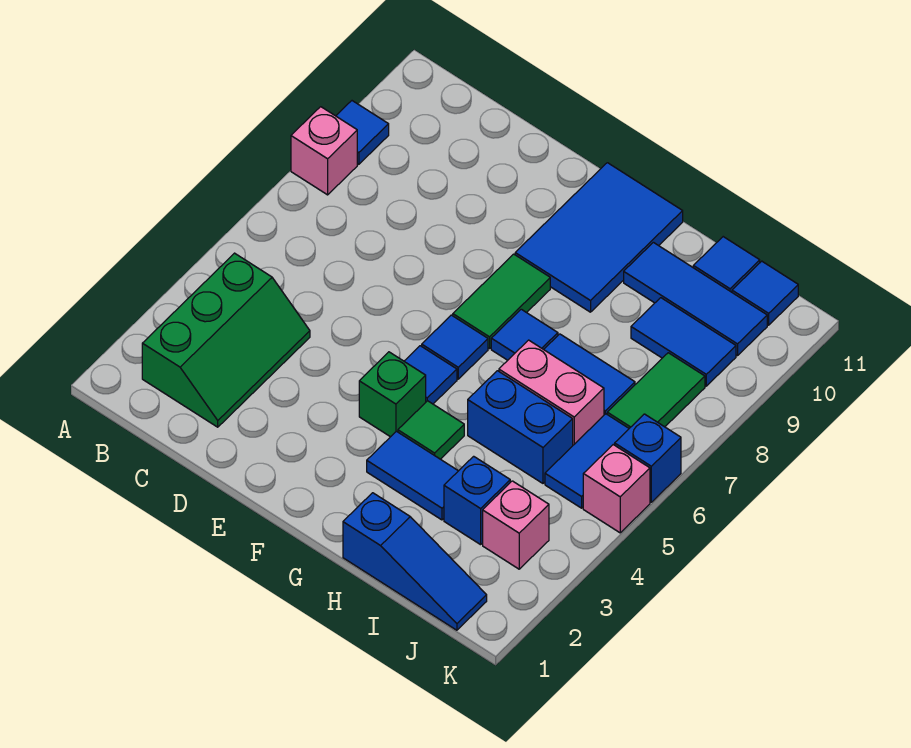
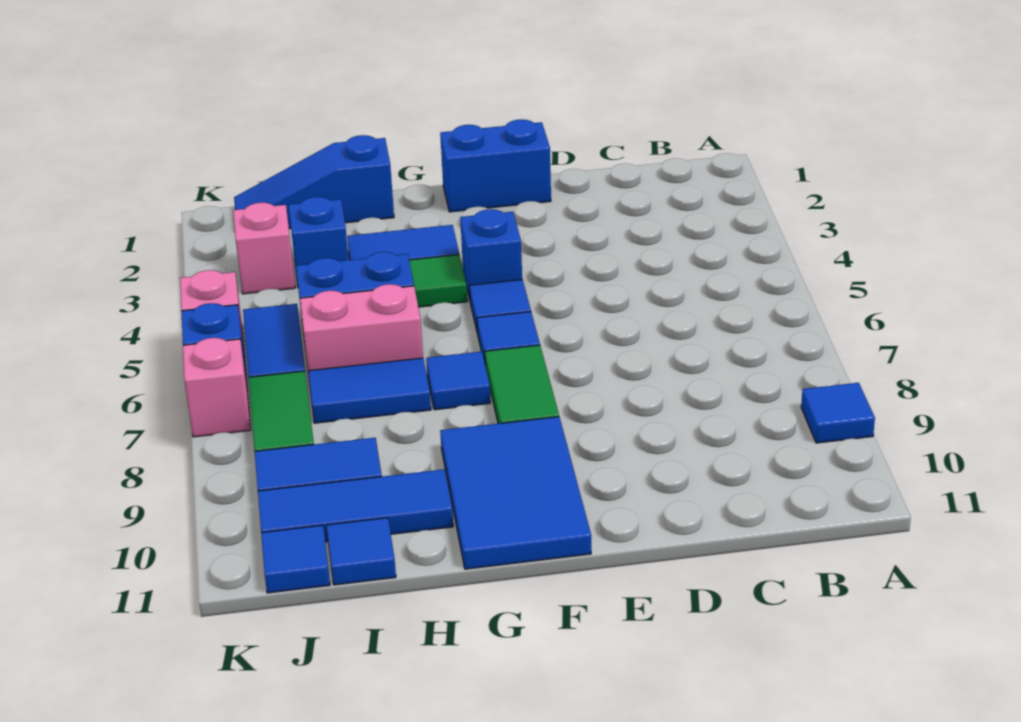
pink 1x1 brick [291,107,357,195] -> pink 1x1 brick moved to [183,338,251,437]
green 2x3 slope [142,253,310,427] -> none
none -> blue 1x2 brick [440,119,551,212]
green 1x1 brick [359,352,426,437] -> blue 1x1 brick [460,209,522,300]

